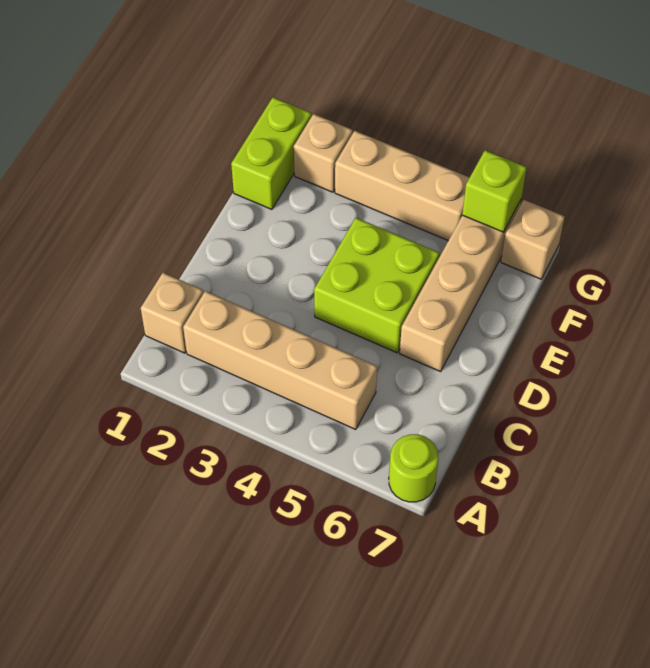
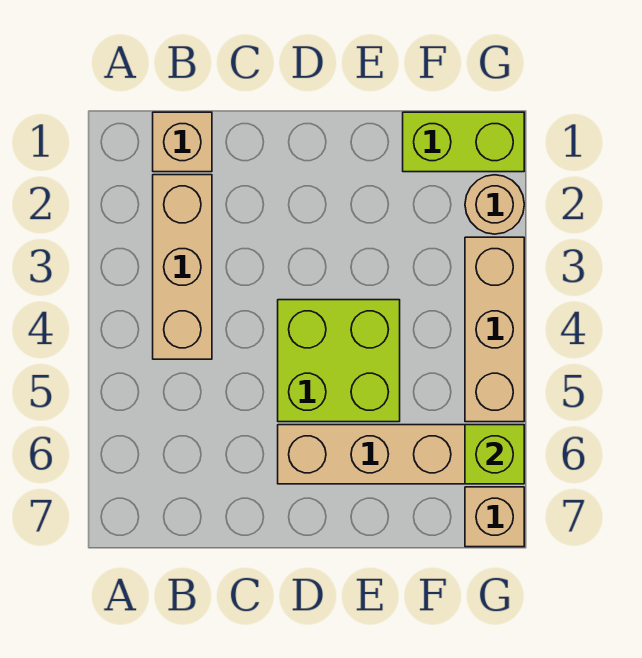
lime 1x1 round brick [389,434,438,502] -> none
tan 1x4 brick [183,291,377,430] -> tan 1x3 brick [153,175,212,359]
tan 1x1 brick [294,114,353,192] -> tan 1x1 round brick [465,175,524,234]

